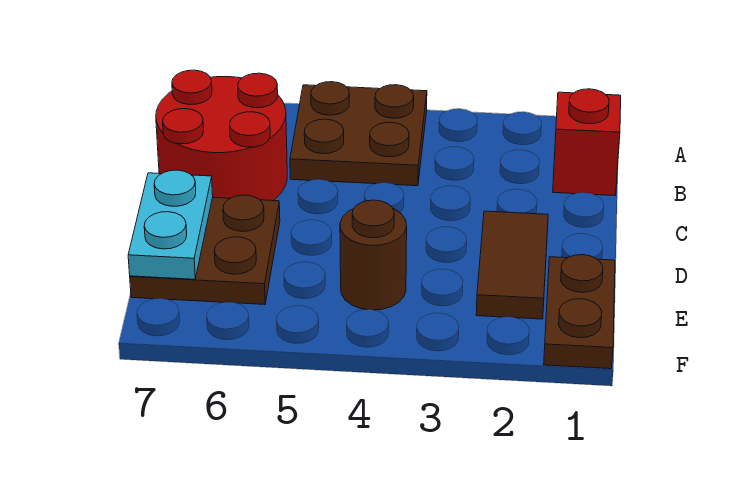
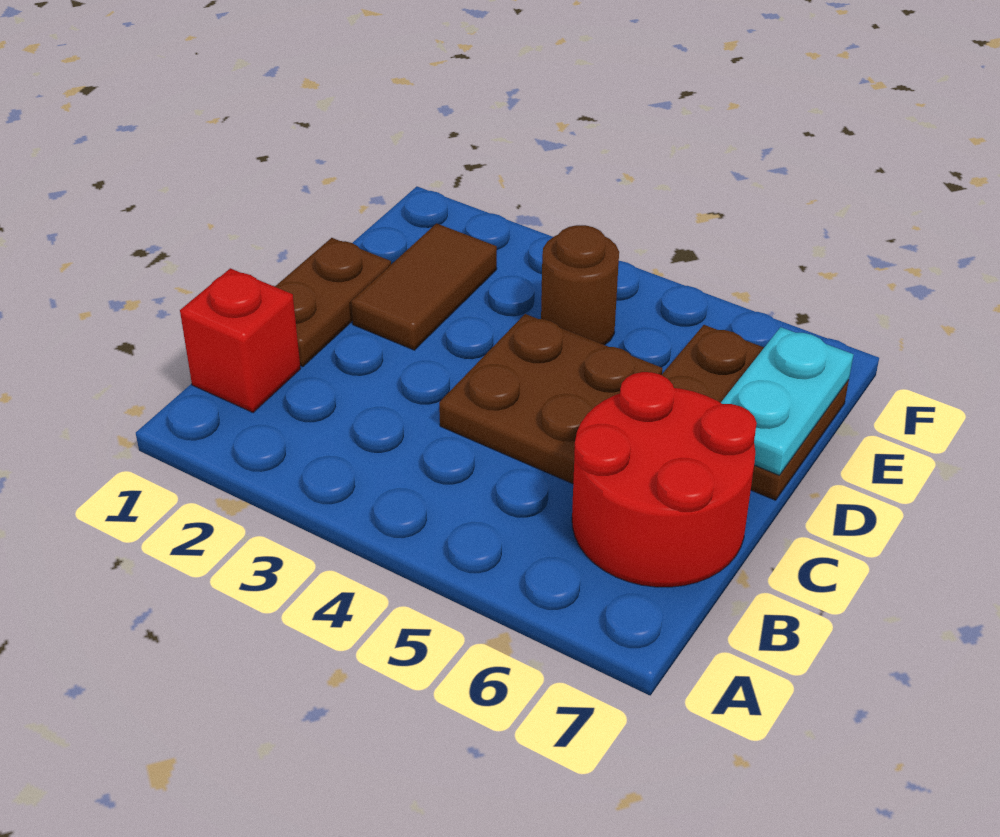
brown 2x2 plate [290,82,427,186] -> brown 2x2 plate moved to [439,314,663,484]
brown 1x2 plate [544,255,615,369] -> brown 1x2 plate moved to [275,238,391,367]

